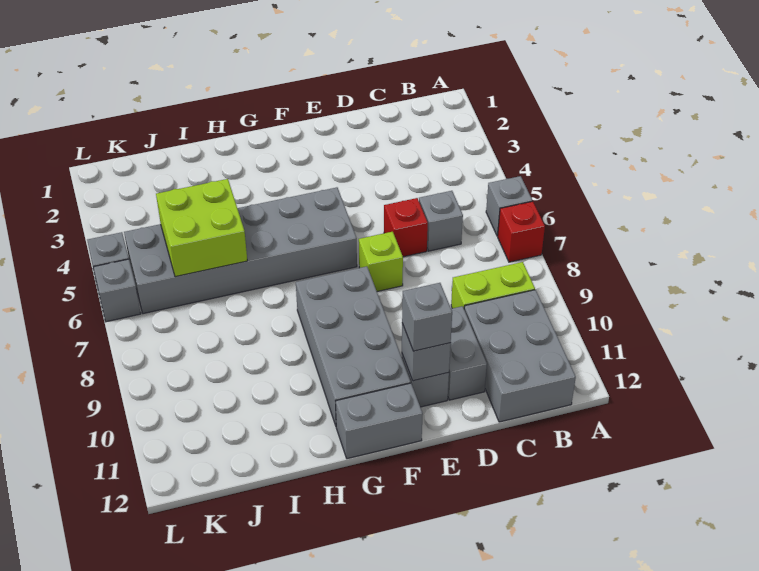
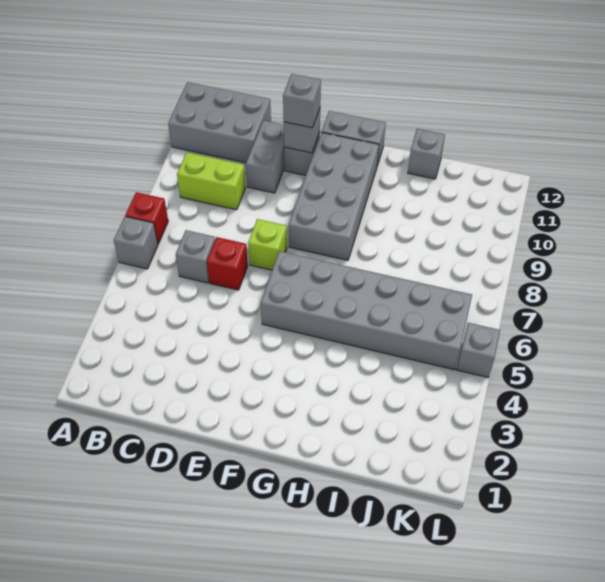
grey 2x3 brick [464,290,576,422] -> grey 2x3 brick turned to [168,82,271,163]
lime 2x2 brick [156,179,247,277] -> none
grey 1x1 brick [94,259,141,322] -> grey 1x1 brick moved to [408,129,445,179]

